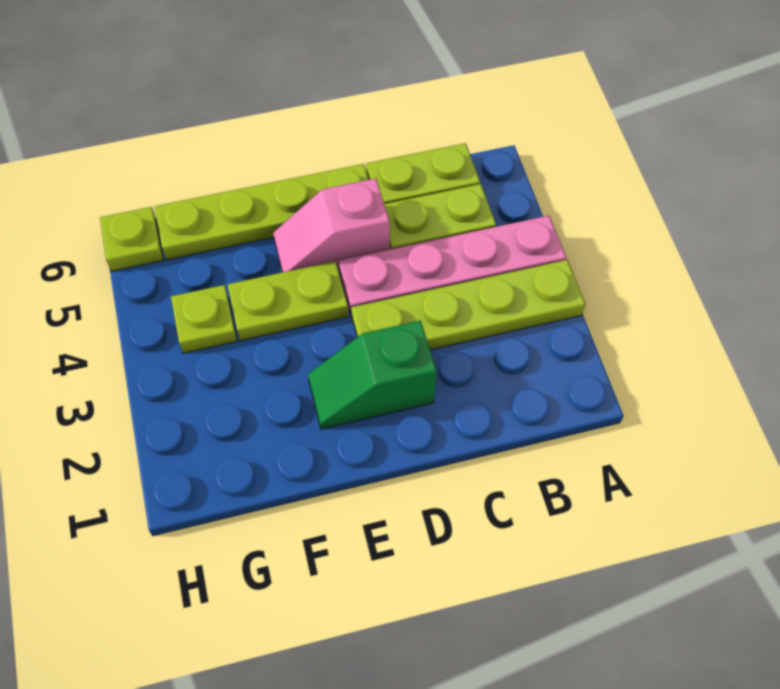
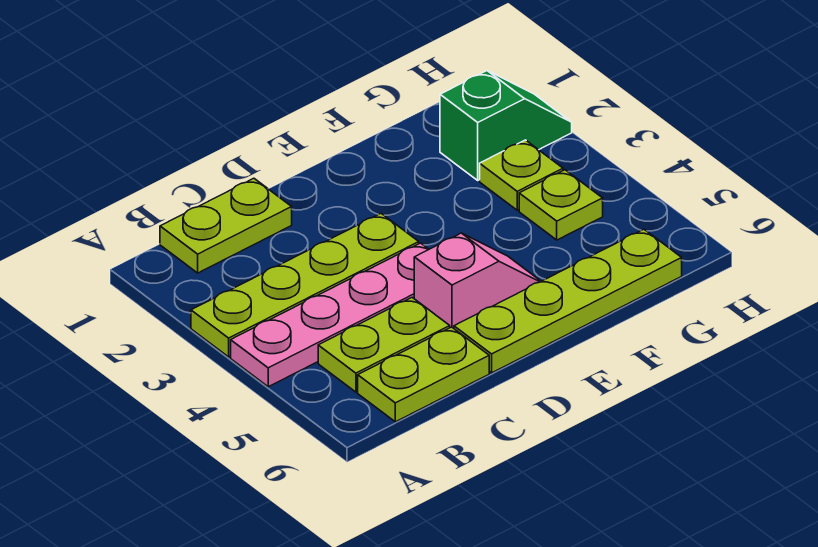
green 1x2 slope [308,321,436,429] -> green 1x2 slope moved to [440,71,572,180]
lime 1x2 plate [228,261,349,341] -> lime 1x2 plate moved to [160,178,292,273]
lime 1x1 plate [100,207,163,271] -> lime 1x1 plate moved to [480,140,563,210]

